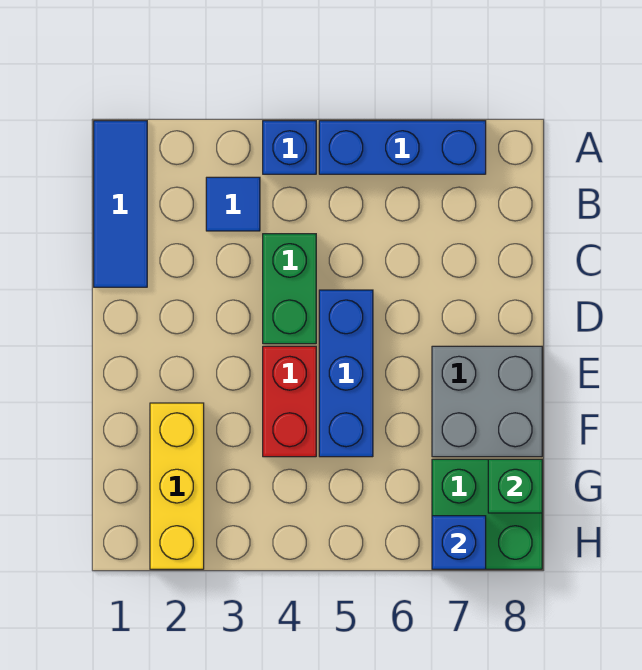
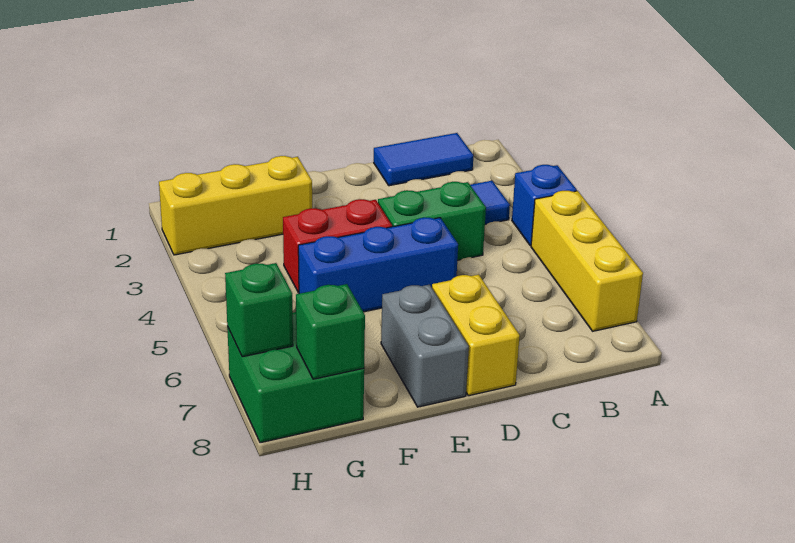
blue 1x3 tile [94,121,147,287] -> blue 1x2 tile [374,133,473,186]
blue 1x3 brick [319,121,486,174] -> yellow 1x3 brick [531,191,643,331]
none -> yellow 1x2 brick [432,274,520,396]
grey 2x2 brick [432,346,542,457] -> grey 1x2 brick [381,285,469,407]
blue 1x1 brick [432,516,486,569] -> green 1x1 brick [225,263,293,357]

